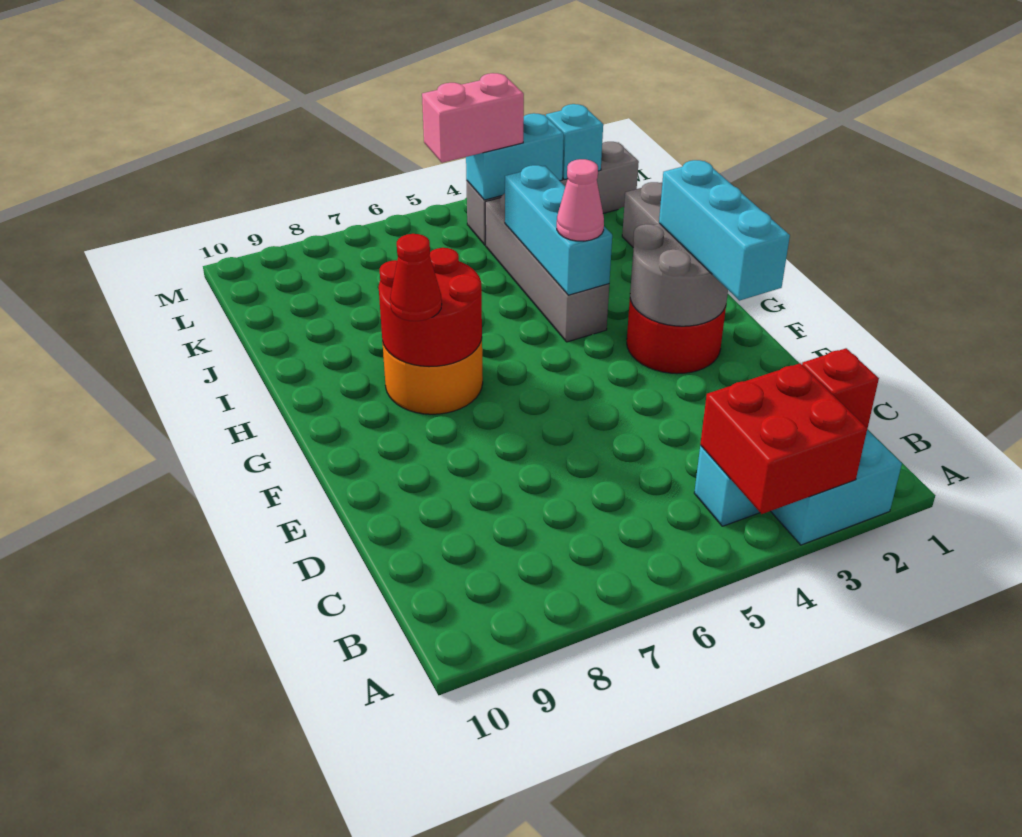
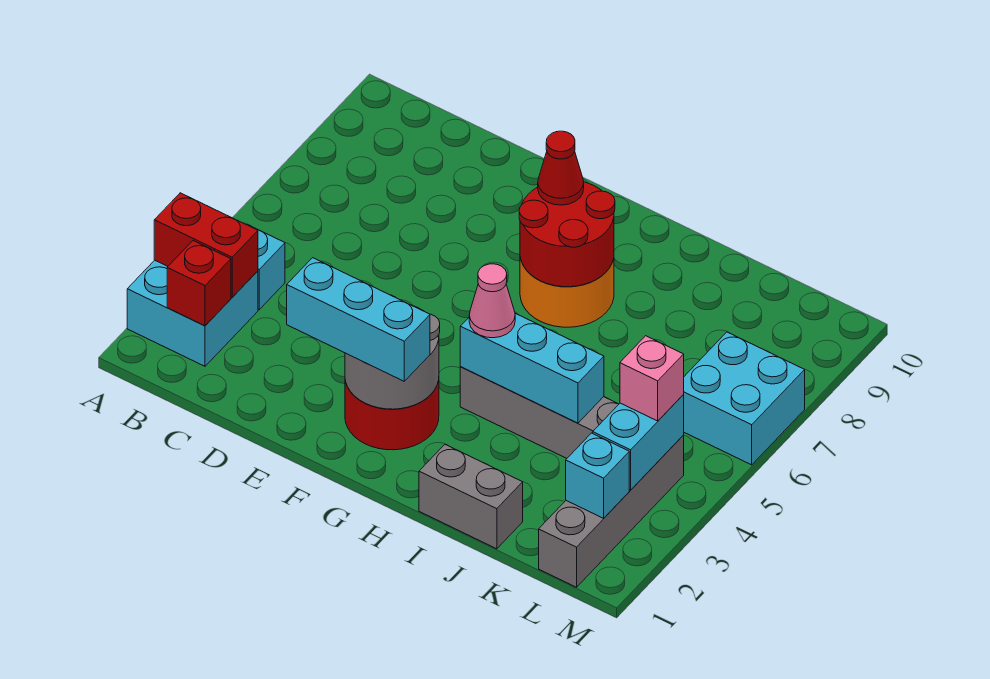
red 2x2 brick [700,363,867,514] -> red 1x2 brick [154,193,258,297]
pink 1x2 brick [422,73,524,163] -> pink 1x1 brick [620,336,684,421]
none -> cyan 2x2 brick [683,332,805,465]

